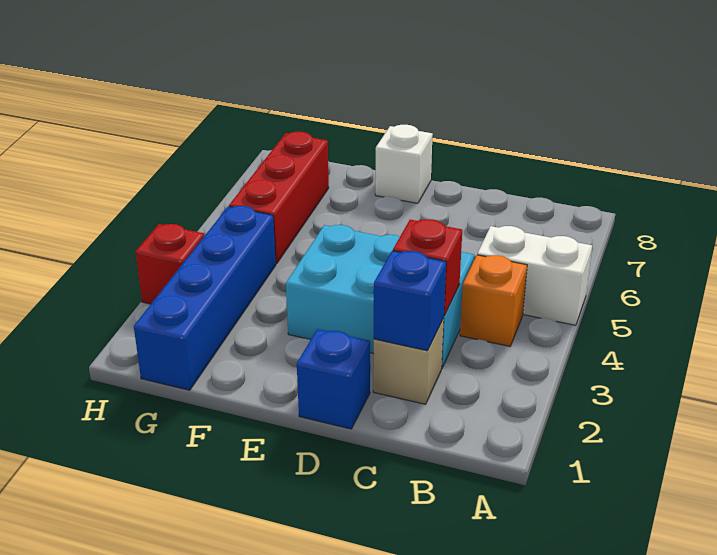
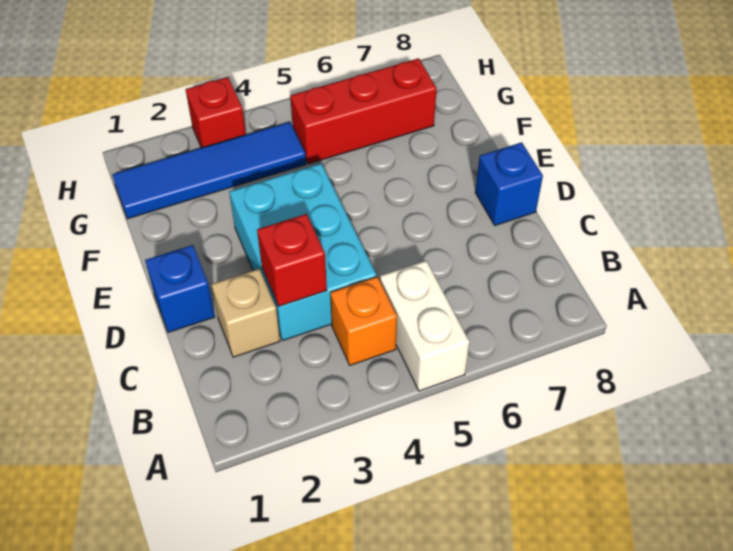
blue 1x1 brick [374,251,446,351] -> blue 1x1 brick moved to [475,142,543,225]
white 1x1 brick [375,125,433,203] -> none
blue 1x4 brick [134,206,276,390] -> blue 1x4 tile [112,122,306,219]

